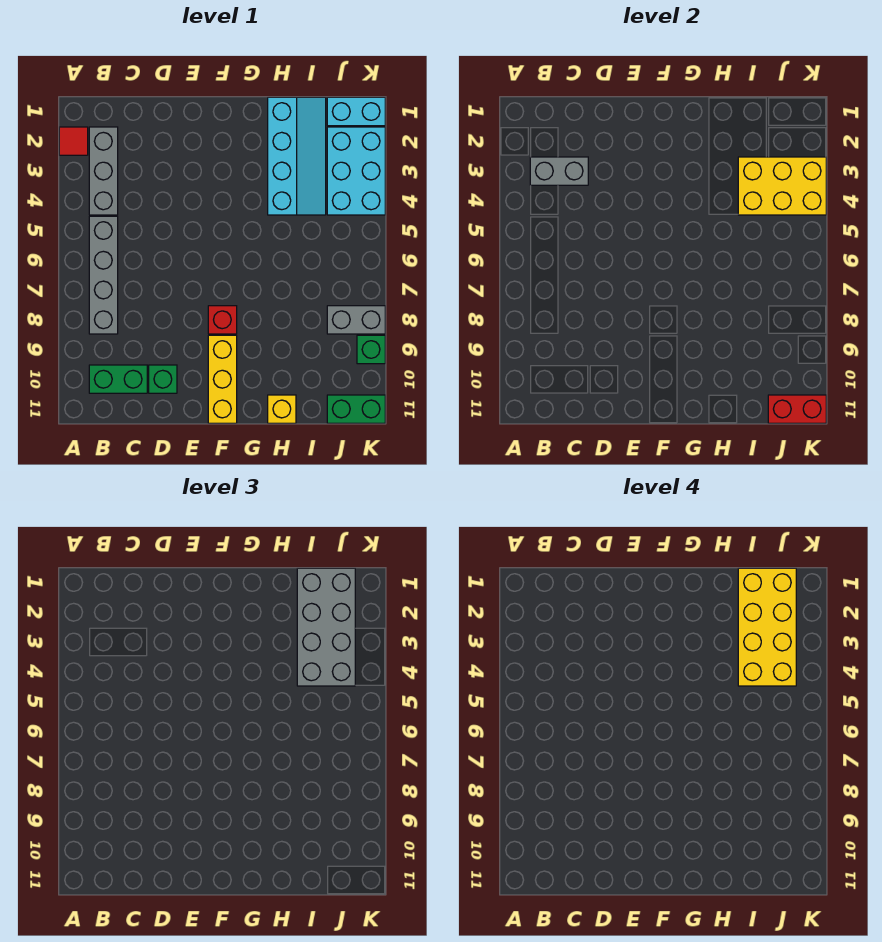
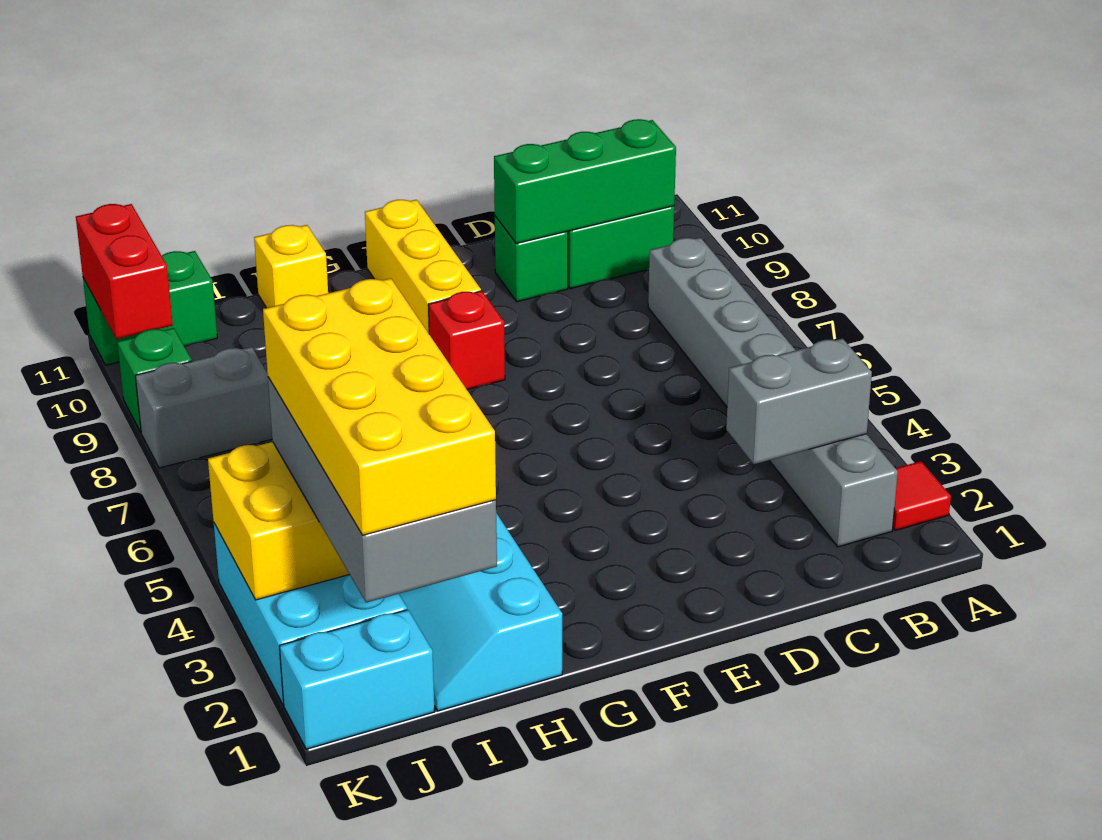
none -> green 1x3 brick [494,119,676,244]
red 1x2 brick [768,395,826,423] -> red 1x2 brick turned to [76,204,173,339]

